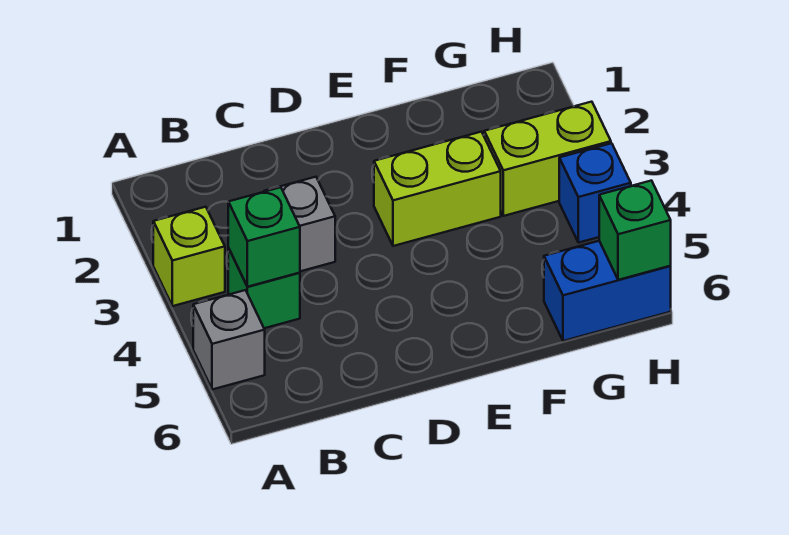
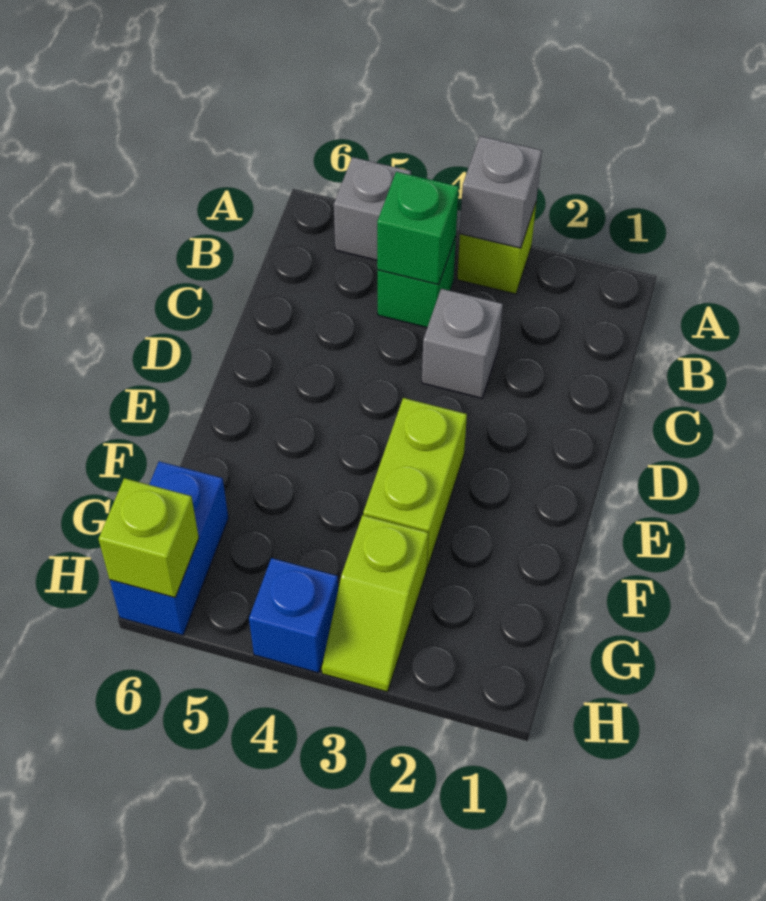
none -> grey 1x1 brick [460,136,542,248]
lime 1x2 brick [484,102,611,216] -> lime 1x2 slope [322,515,428,692]
green 1x1 brick [599,181,671,280] -> lime 1x1 brick [99,478,199,597]

